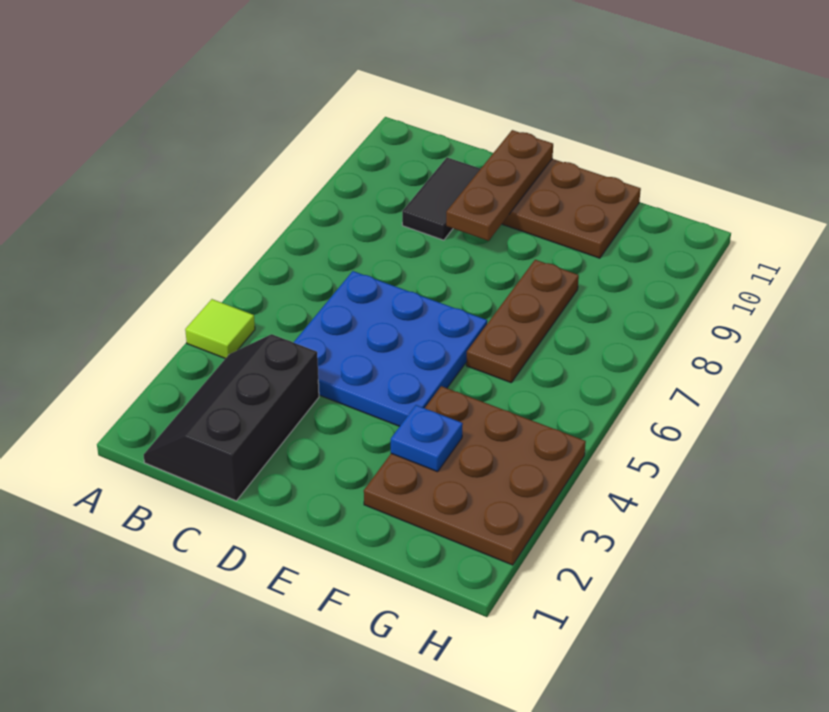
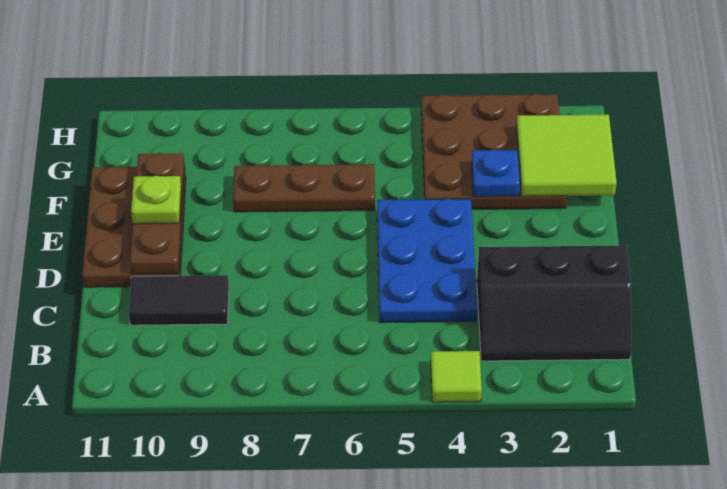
blue 3x3 plate [293,271,487,426] -> blue 2x3 plate [377,199,477,323]
brown 1x3 plate [446,130,553,241] -> brown 1x3 plate turned to [130,153,185,274]
none -> lime 1x1 plate [131,176,181,224]
none -> lime 2x2 tile [516,115,617,196]

